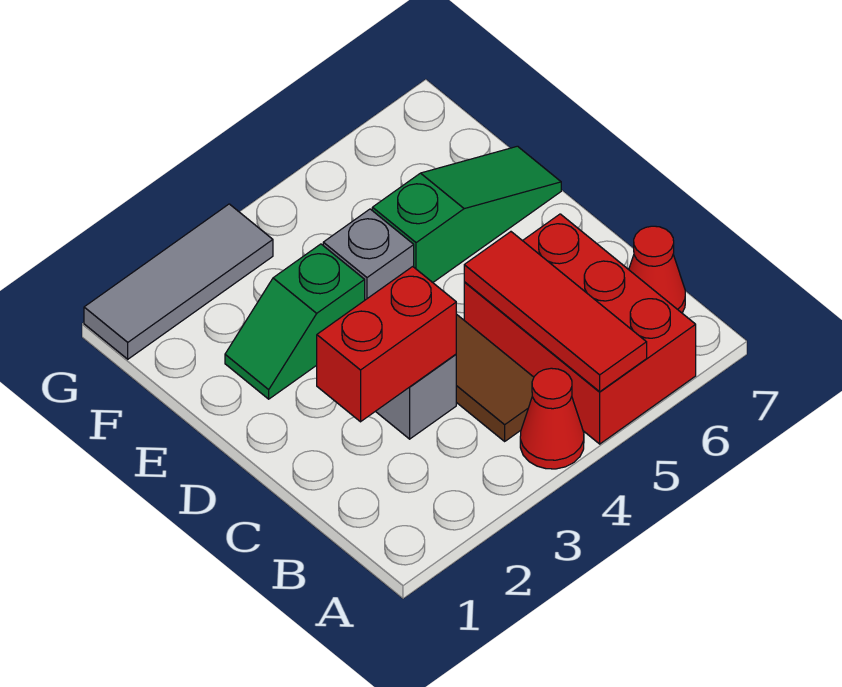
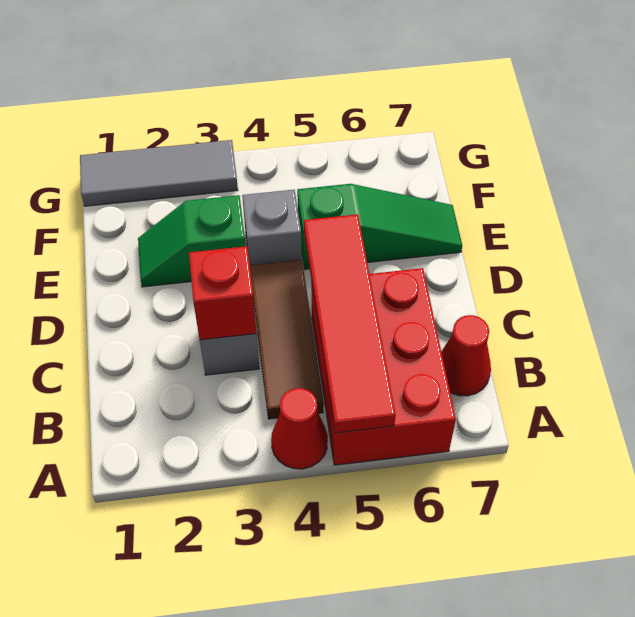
red 1x3 tile [464,232,647,392] -> red 1x4 tile [304,214,396,433]
red 1x2 brick [317,267,456,422] -> red 1x1 brick [189,246,256,340]

